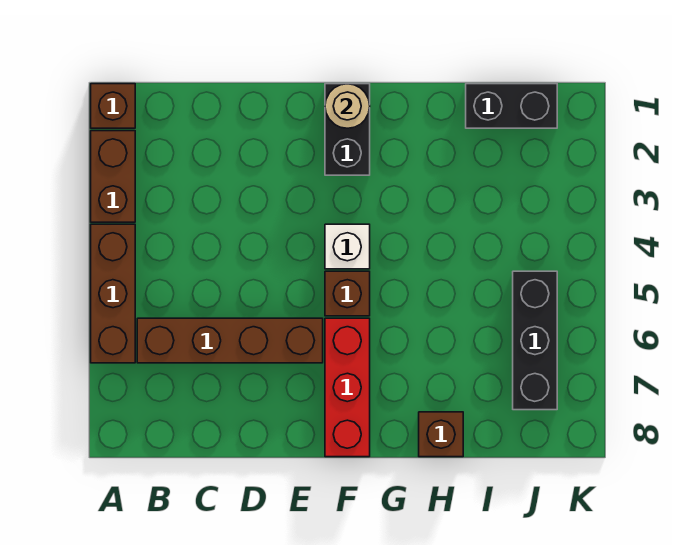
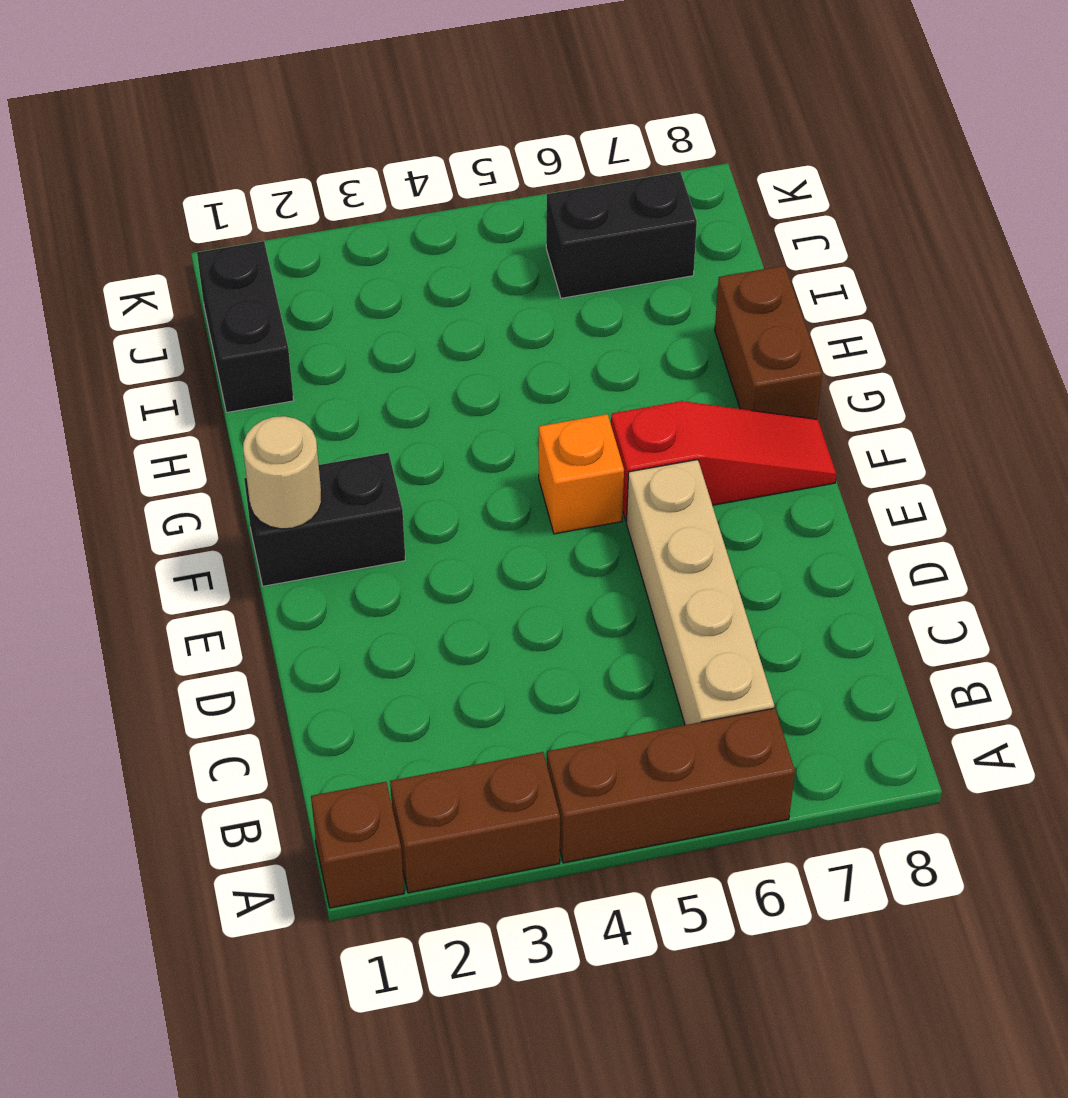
brown 1x4 brick [137,318,323,363] -> tan 1x4 brick [626,460,774,725]
white 1x1 brick [325,224,370,269] -> none
brown 1x1 brick [325,271,370,316] -> orange 1x1 brick [539,414,624,534]
red 1x3 brick [325,318,370,457] -> red 1x3 slope [611,401,836,521]
brown 1x1 brick [419,412,463,457] -> brown 1x2 brick [715,266,822,419]
black 1x3 brick [513,271,557,410] -> black 1x2 brick [546,172,697,298]

